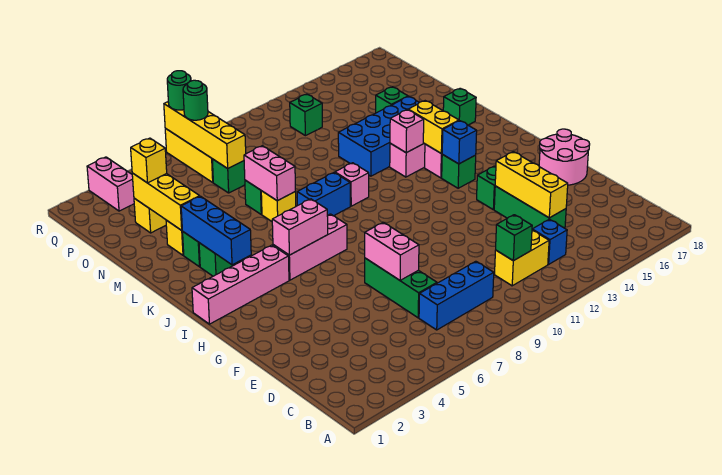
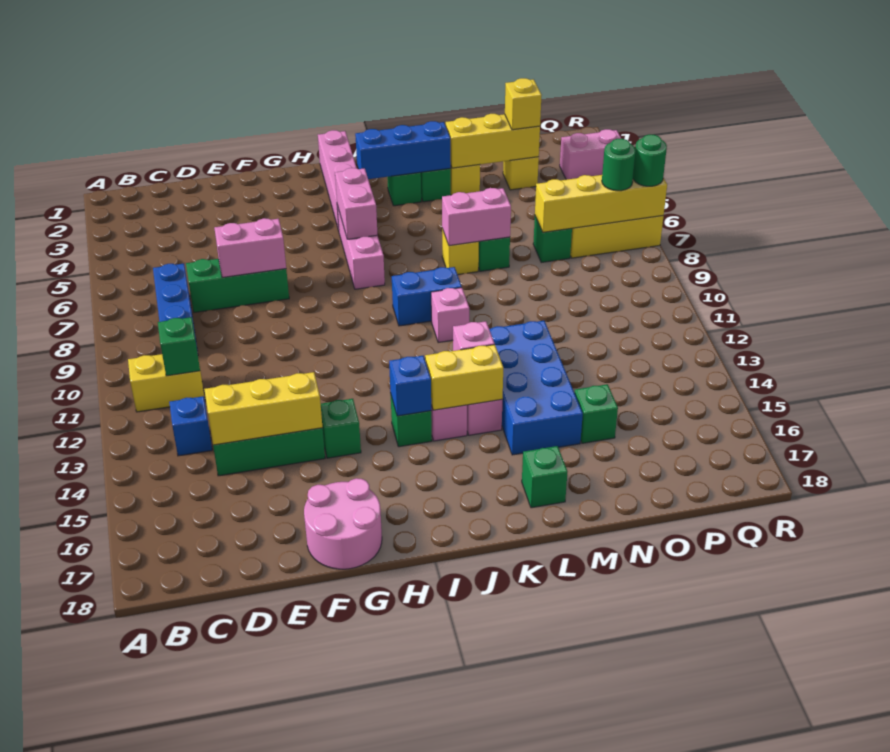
yellow 1x2 brick [495,230,549,286] -> yellow 1x2 brick turned to [128,354,205,412]
blue 1x2 brick [297,173,350,216] -> blue 1x2 brick turned to [392,267,462,326]
green 1x1 brick [290,94,322,136] -> none

